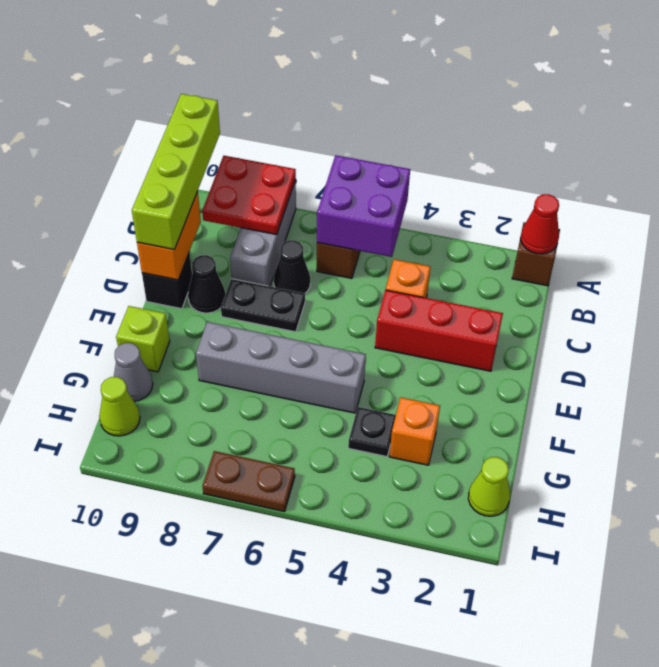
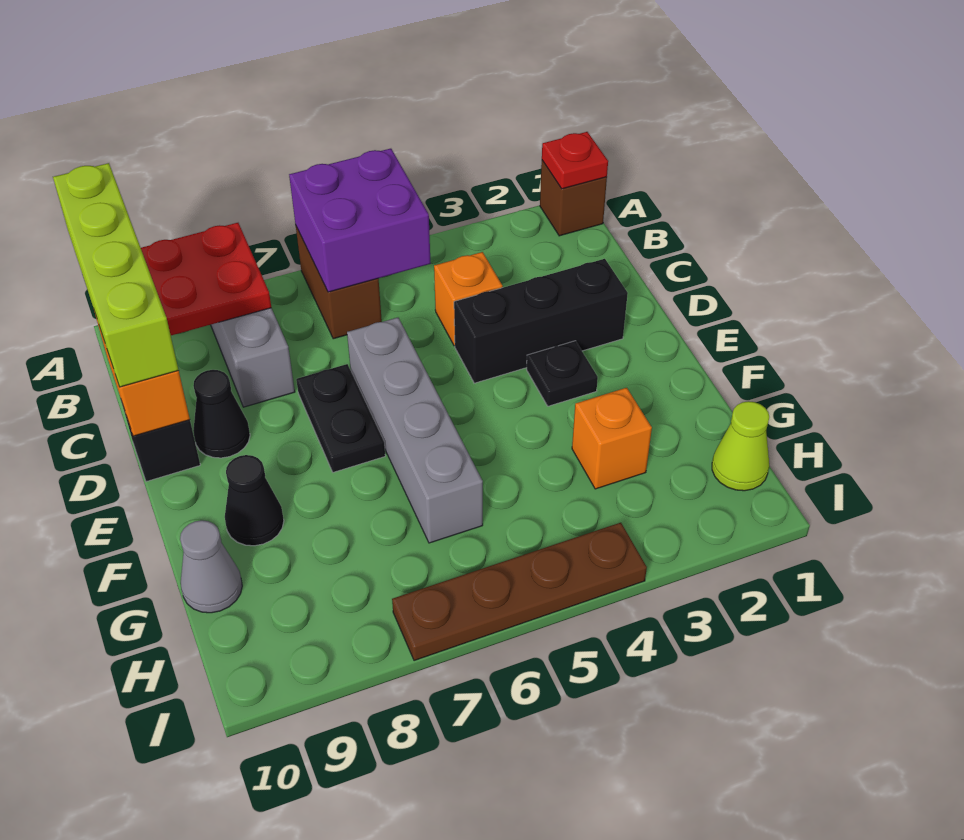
red 1x1 cone [521,194,559,254] -> red 1x1 plate [542,132,608,189]
black 1x1 cone [274,240,310,293] -> black 1x1 cone moved to [225,455,284,546]
red 1x3 brick [375,290,503,371] -> black 1x3 brick [454,259,628,383]
black 1x2 plate [221,279,305,332] -> black 1x2 plate turned to [296,364,385,472]
grey 1x4 brick [196,322,366,413] -> grey 1x4 brick turned to [347,318,483,543]
lime 1x1 brick [116,306,170,372] -> none
black 1x1 plate [348,407,396,456] -> black 1x1 plate moved to [527,341,598,406]
lime 1x1 cone [99,377,140,436] -> none
brown 1x2 plate [202,451,295,512] -> brown 1x4 plate [392,523,647,661]

